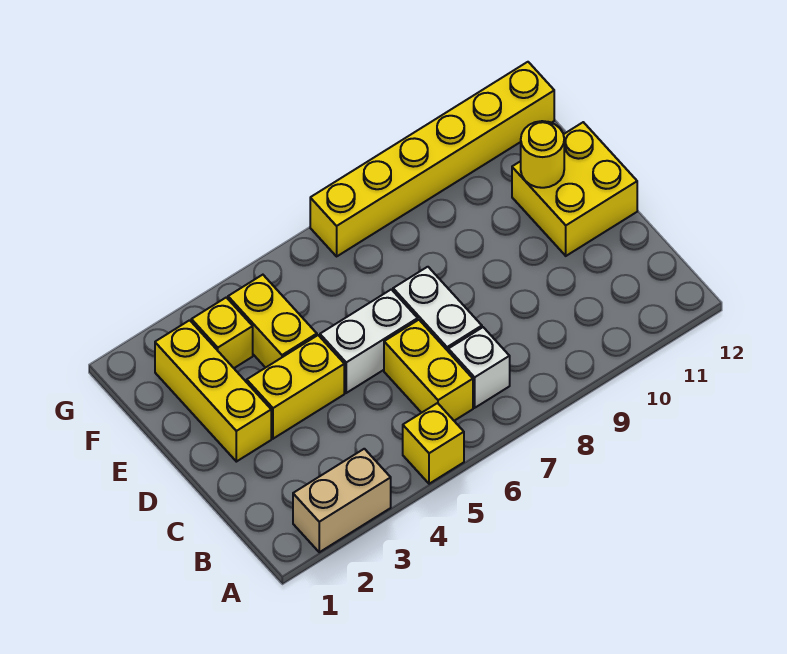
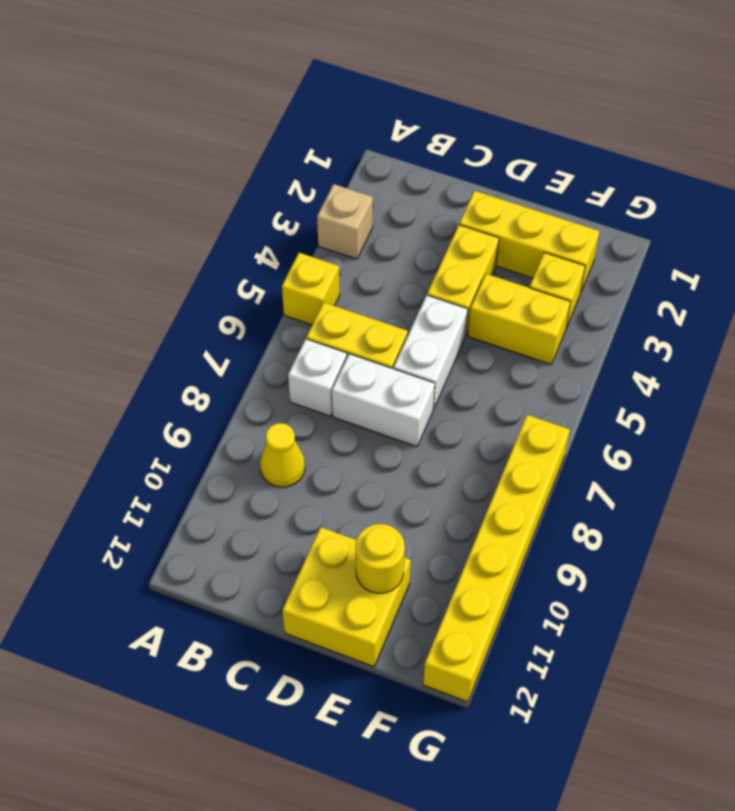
tan 1x2 brick [293,449,391,552] -> tan 1x1 brick [317,184,373,259]
none -> yellow 1x1 cone [260,423,305,487]

